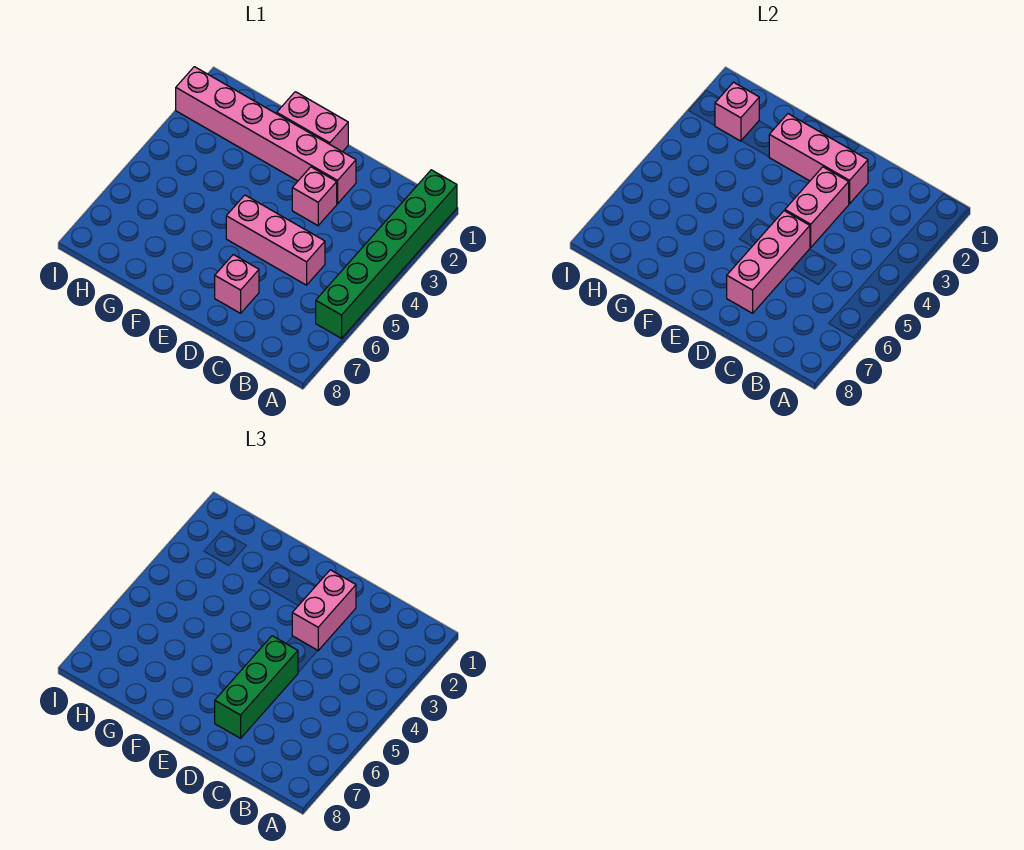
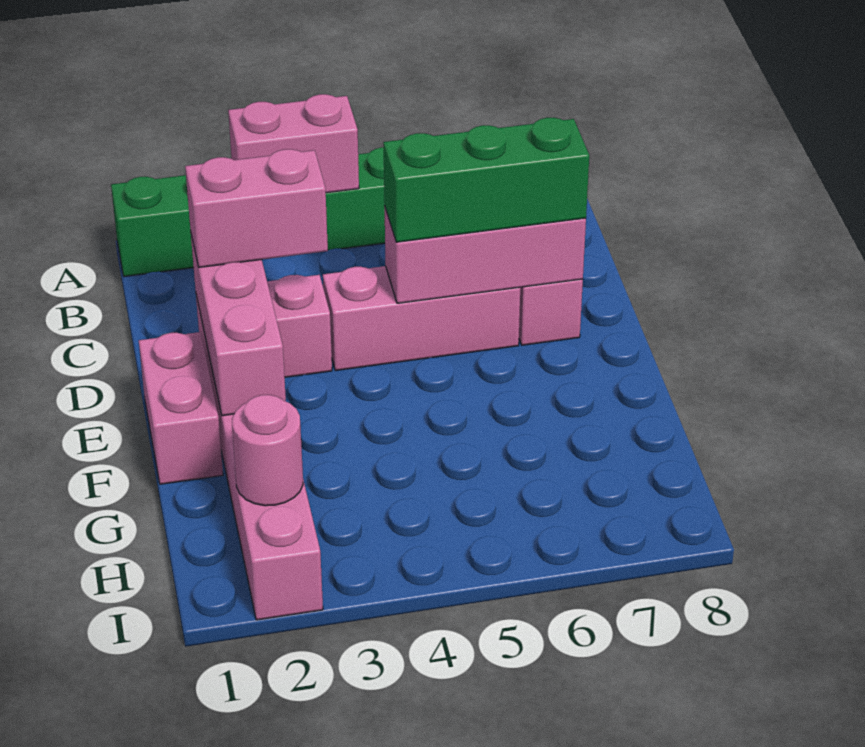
pink 1x3 brick [226,195,325,285] -> pink 1x3 brick turned to [323,266,520,371]
pink 1x2 brick [785,167,849,247] -> pink 1x2 brick moved to [228,94,359,193]
pink 1x1 brick [715,82,759,141] -> pink 1x1 round brick [232,395,303,506]

